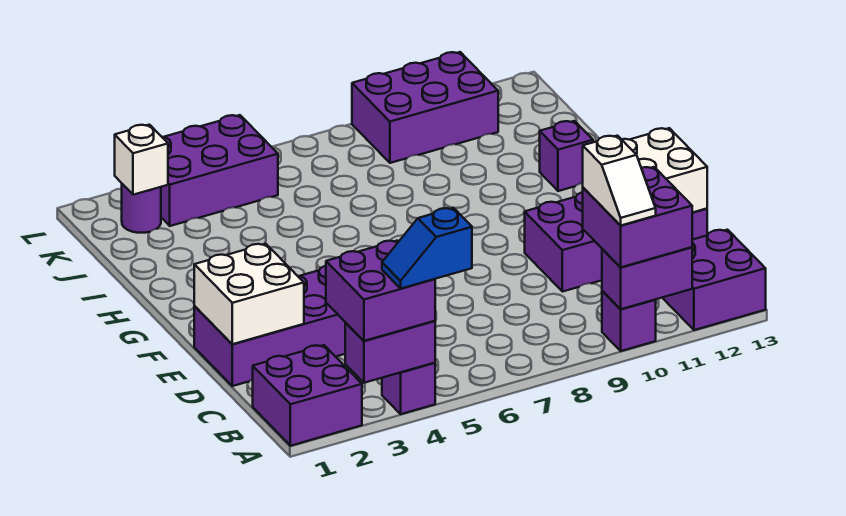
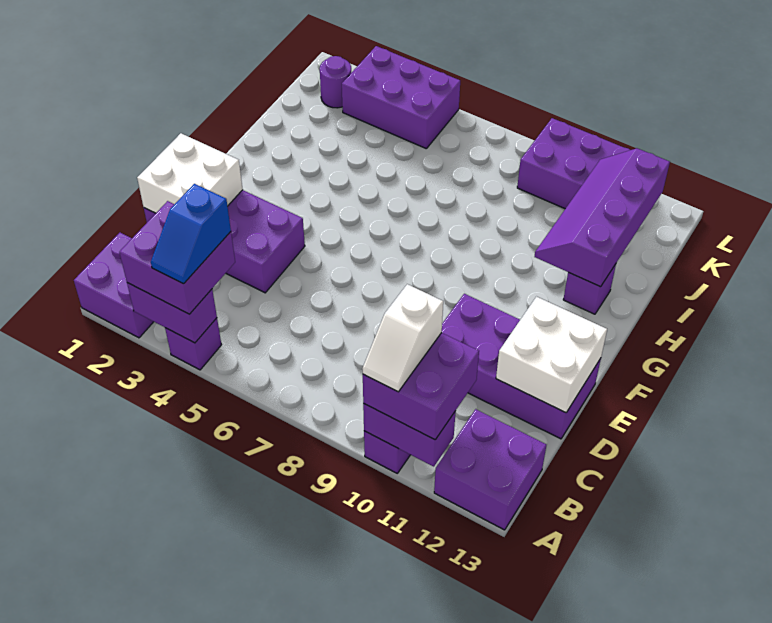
blue 1x2 slope [382,208,472,288] -> blue 1x2 slope turned to [151,184,231,284]
none -> purple 2x4 slope [535,148,670,287]
white 1x1 brick [115,125,168,195] -> none

